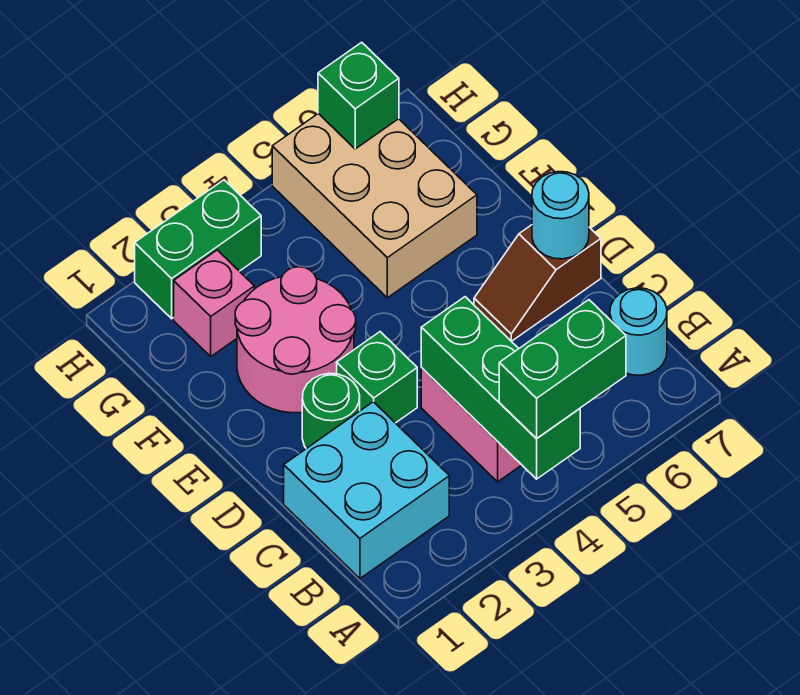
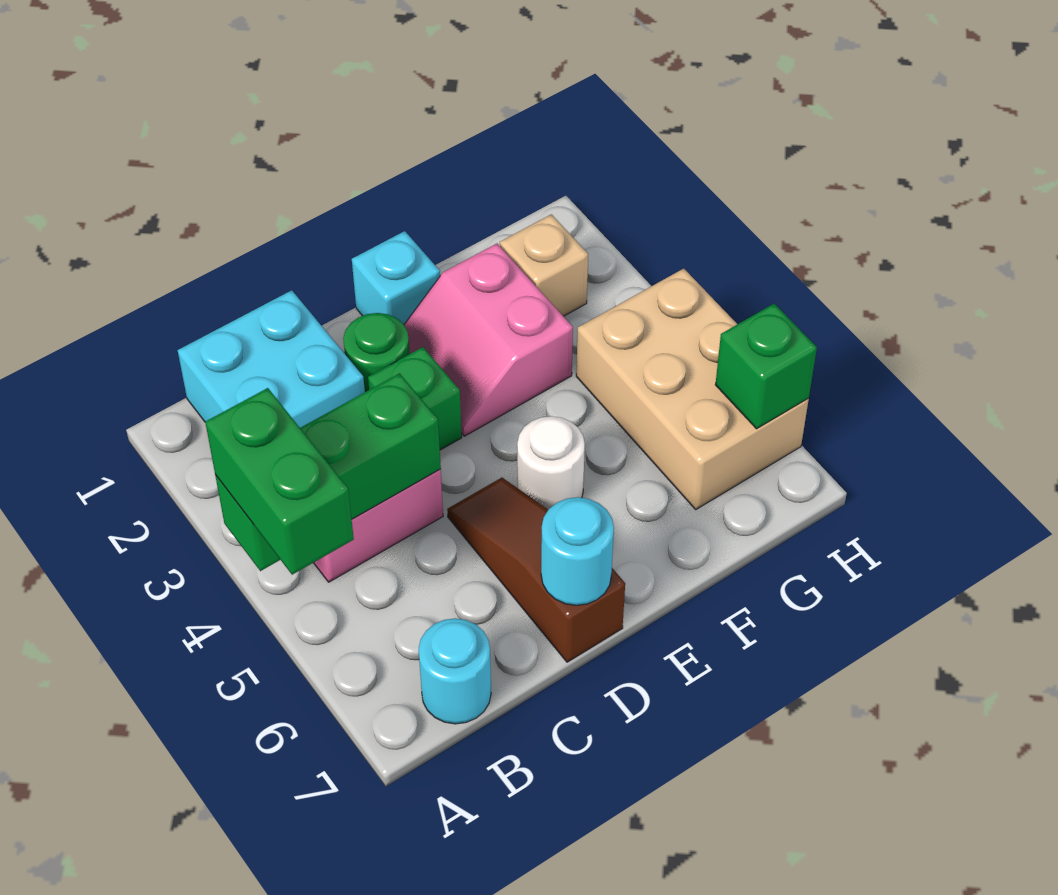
brown 1x2 slope [474,225,601,342] -> brown 1x3 slope [447,478,625,662]
none -> cyan 1x1 brick [352,231,440,324]
pink 2x2 round brick [235,267,356,413] -> pink 2x2 slope [404,244,573,436]
none -> white 1x1 round brick [517,416,585,510]
tan 2x3 brick [272,114,477,298] -> tan 2x3 brick turned to [576,269,809,509]
pink 1x1 brick [174,250,254,356] -> tan 1x1 brick [500,214,588,316]
green 1x2 brick [135,180,261,319] -> none

